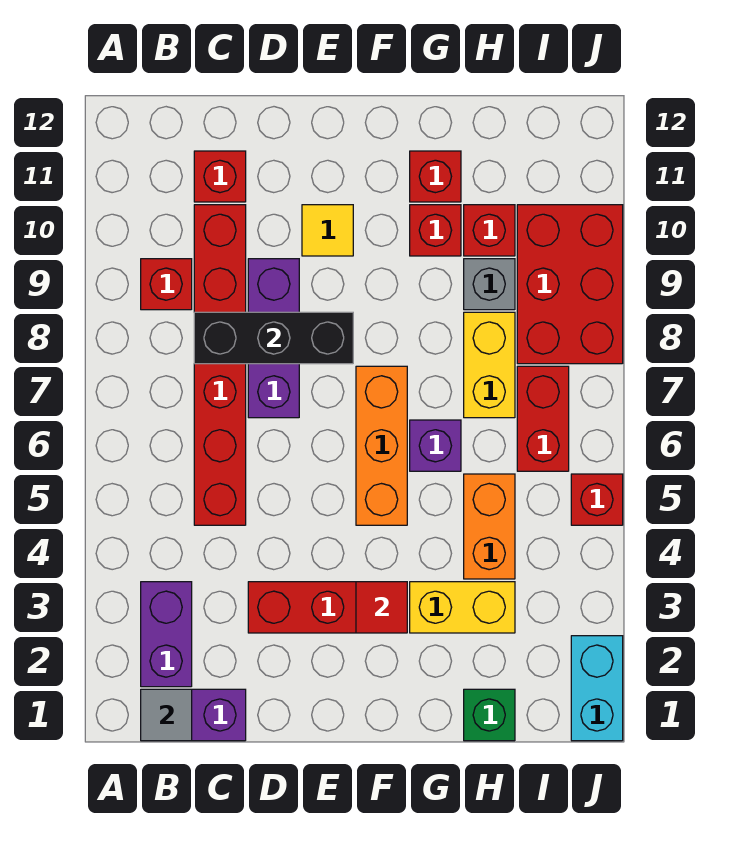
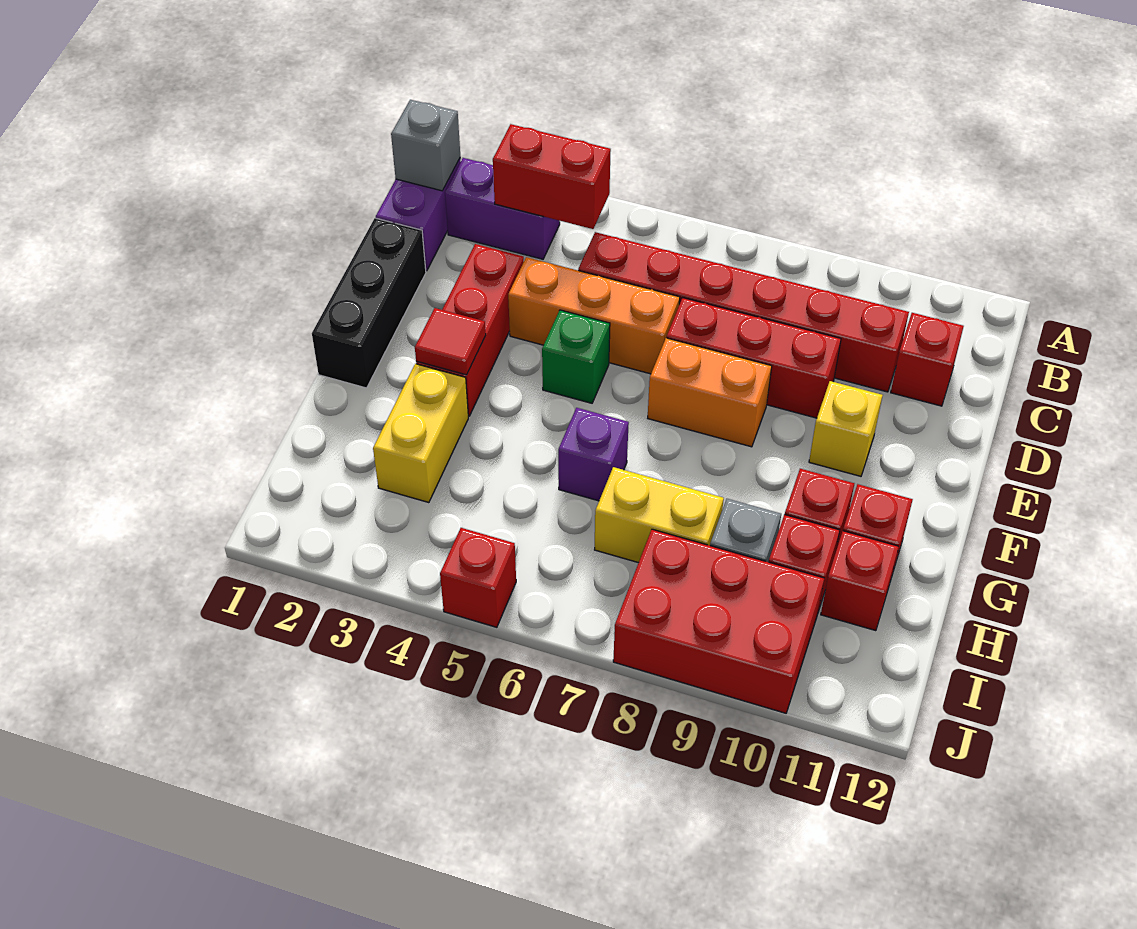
grey 1x1 tile [141,689,192,741] -> grey 1x1 brick [391,100,460,191]
red 1x1 brick [141,259,192,310] -> red 1x1 brick moved to [821,531,899,631]
black 1x3 brick [194,312,353,364] -> black 1x3 brick moved to [312,218,426,388]
purple 1x3 brick [248,259,299,418] -> red 1x3 brick [667,298,841,418]
yellow 1x1 tile [302,205,353,256] -> yellow 1x1 brick [809,381,883,476]
orange 1x3 brick [356,366,407,525] -> orange 1x3 brick moved to [508,257,680,374]
green 1x1 brick [464,689,515,741] -> green 1x1 brick moved to [542,310,610,403]
orange 1x2 brick [464,474,515,579] -> orange 1x2 brick moved to [648,338,772,447]
red 1x2 brick [517,366,569,471] -> red 1x2 brick moved to [493,124,611,229]
cyan 1x2 brick [571,636,623,741] -> none

